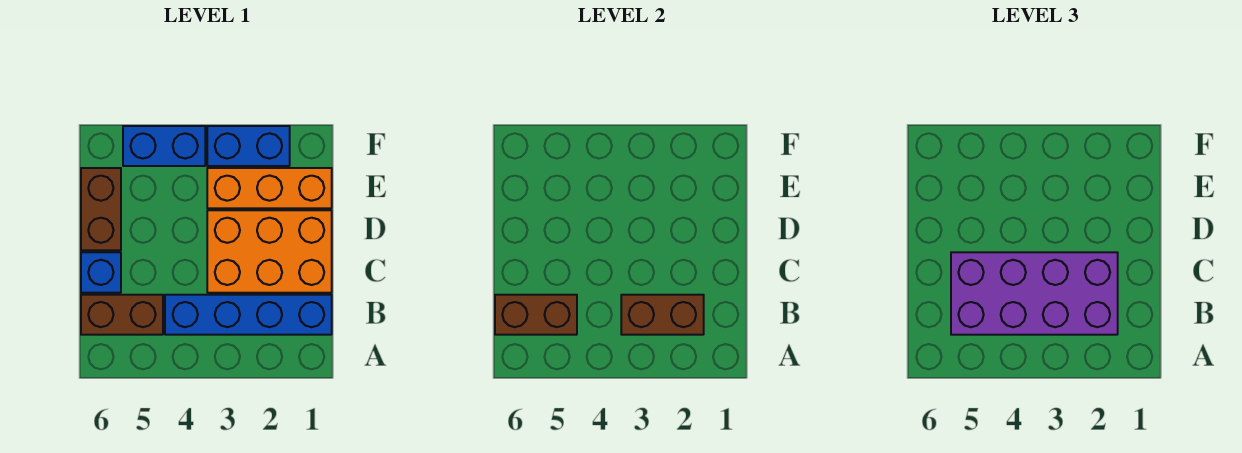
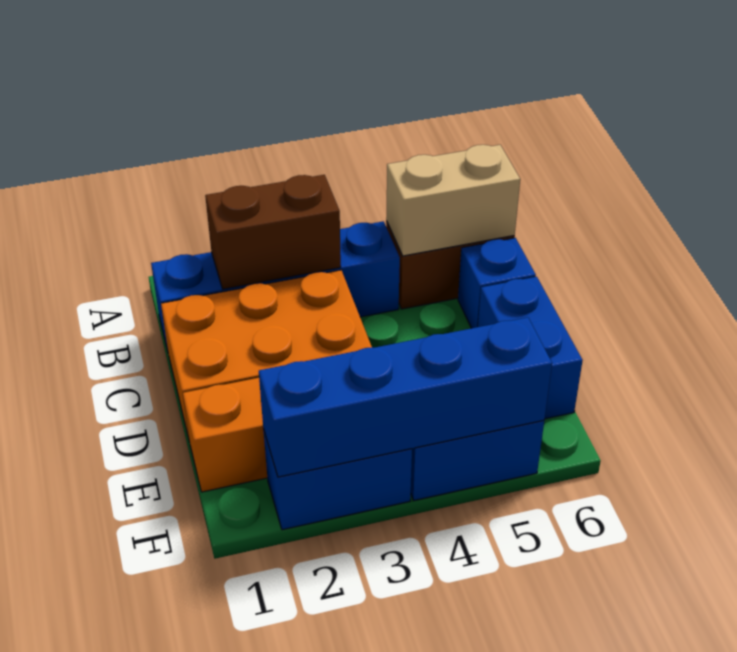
purple 2x4 brick [951,252,1118,335] -> none
brown 1x2 brick [495,295,577,335] -> tan 1x2 brick [386,145,520,256]
brown 1x2 brick [81,168,121,250] -> blue 1x2 brick [478,277,583,419]
none -> blue 1x4 brick [259,317,552,477]

